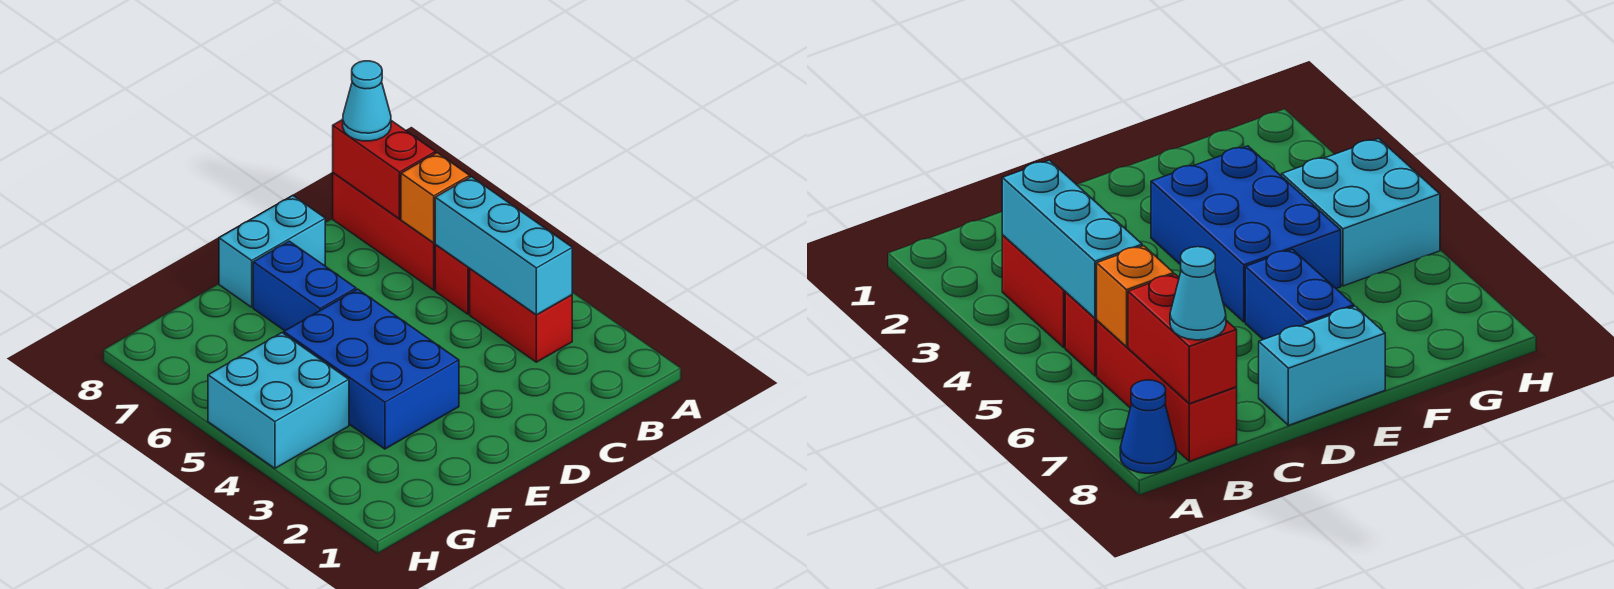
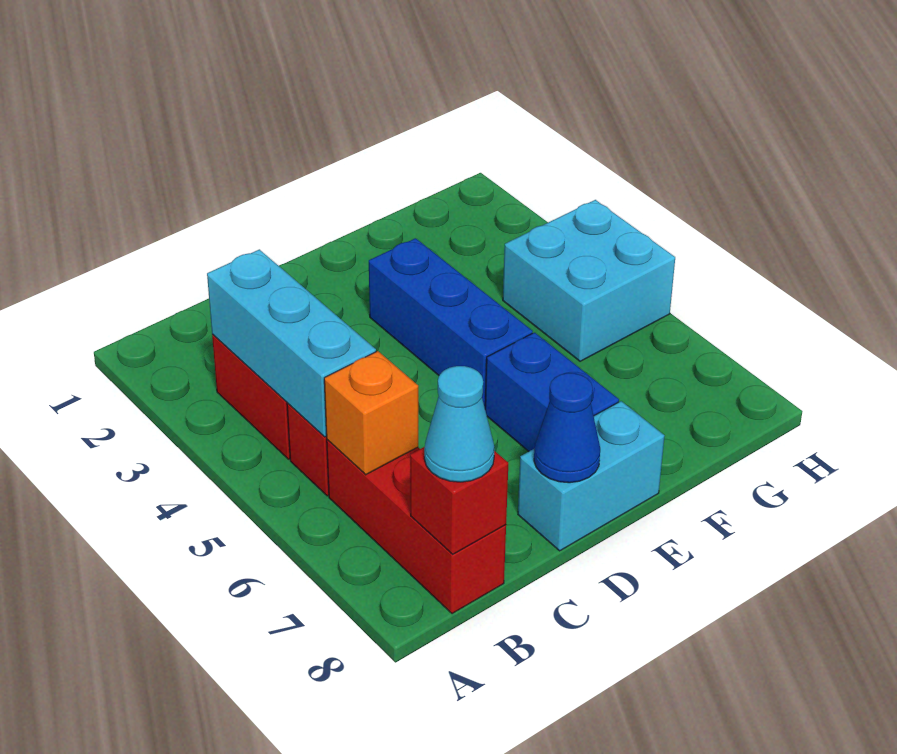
blue 1x1 cone [1120,380,1176,473] -> blue 1x1 cone moved to [534,373,600,483]
red 1x2 brick [333,120,435,219] -> red 1x1 brick [410,447,508,554]
blue 2x3 brick [284,289,459,449] -> blue 1x3 brick [369,238,533,407]

